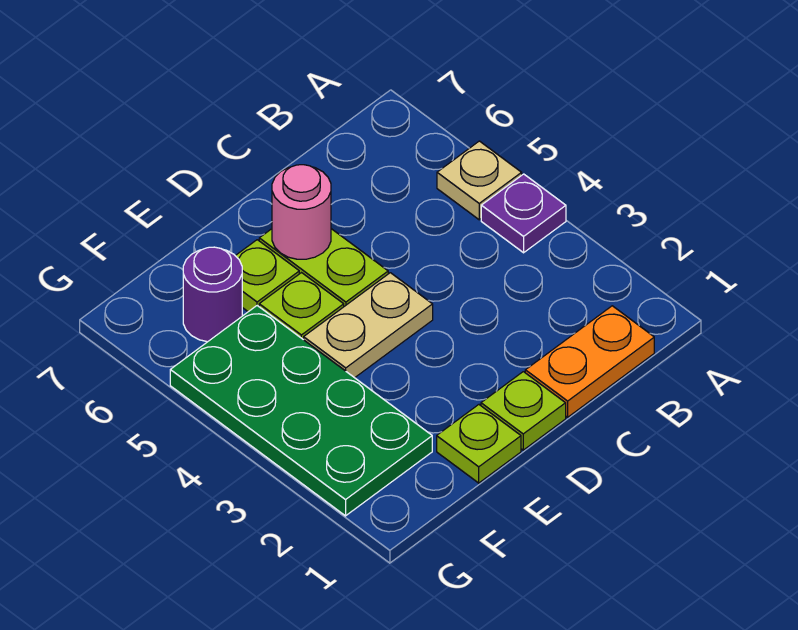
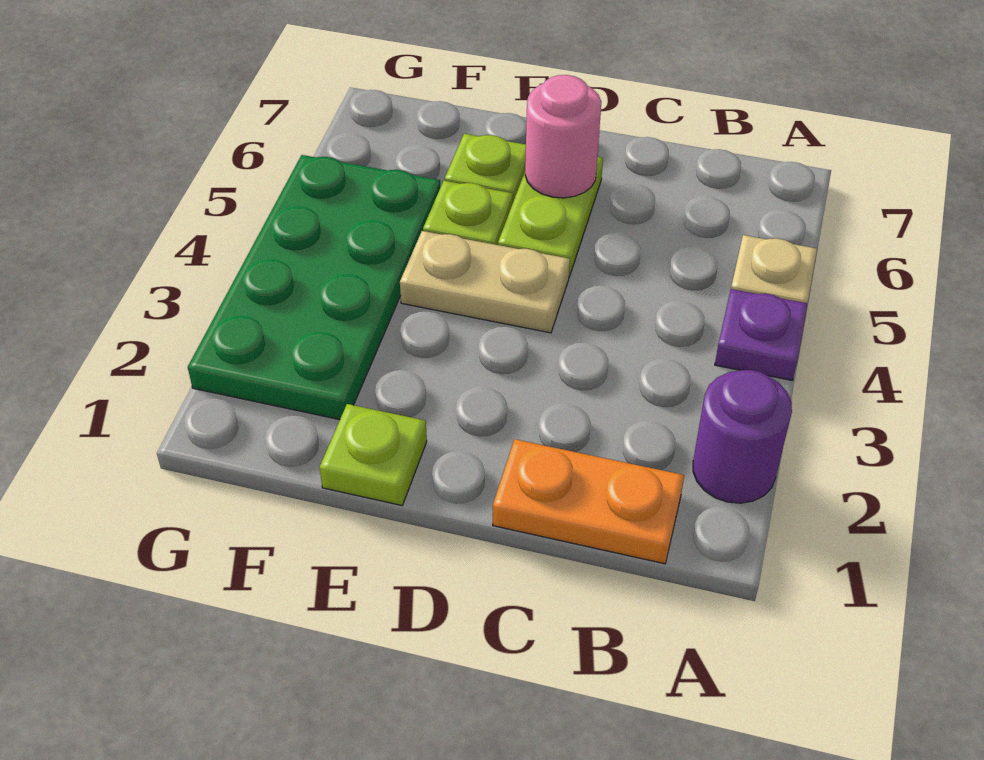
lime 1x1 plate [481,372,566,450] -> none
purple 1x1 round brick [183,247,242,342] -> purple 1x1 round brick moved to [693,370,792,503]

